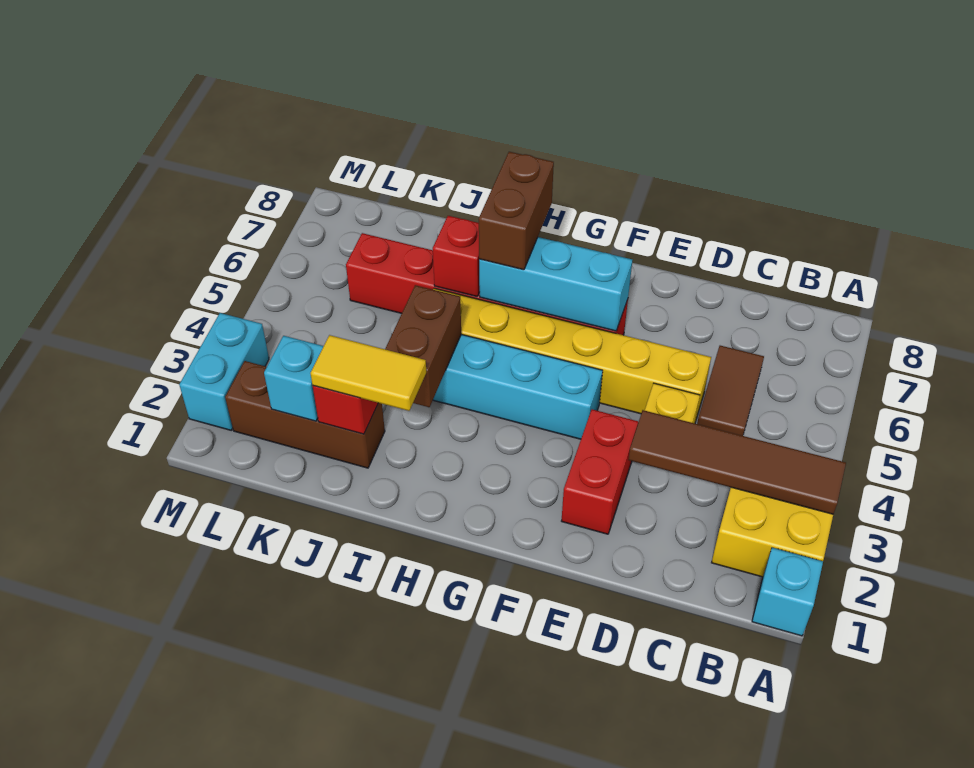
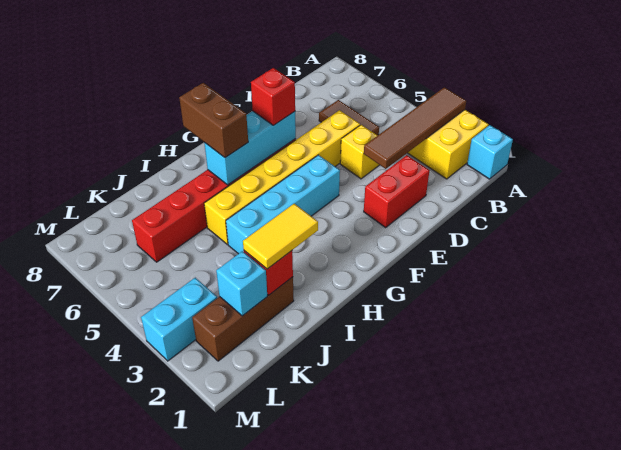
red 1x2 brick [562,409,638,534] -> red 1x2 brick turned to [364,155,429,228]
brown 1x2 brick [385,285,461,407] -> none
red 1x1 brick [433,216,480,297] -> red 1x1 brick moved to [251,68,295,125]
cyan 1x2 brick [179,313,269,430] -> cyan 1x2 brick turned to [141,278,217,361]

